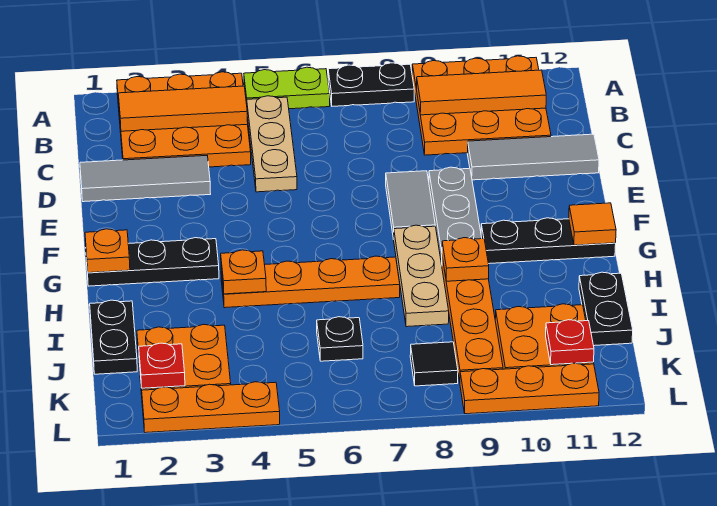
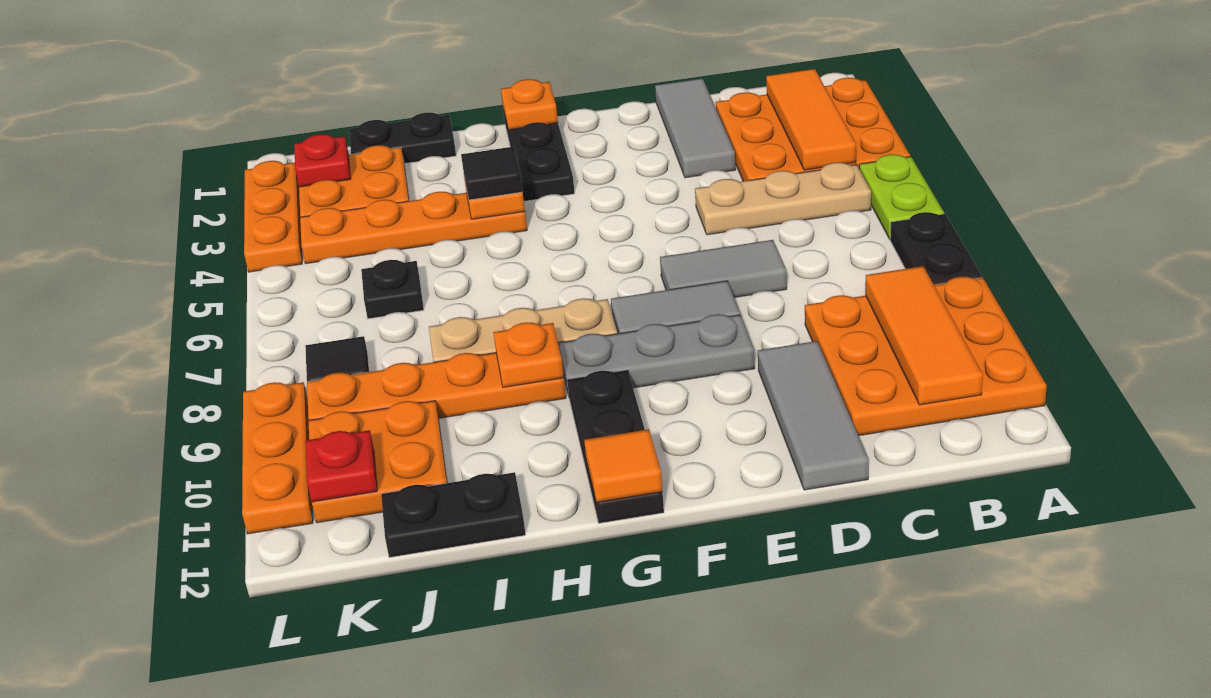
none -> grey 1x2 tile [660,240,787,297]
orange 1x4 plate [221,256,400,308] -> orange 1x4 plate turned to [300,192,527,264]
none -> black 1x1 tile [461,147,523,200]

